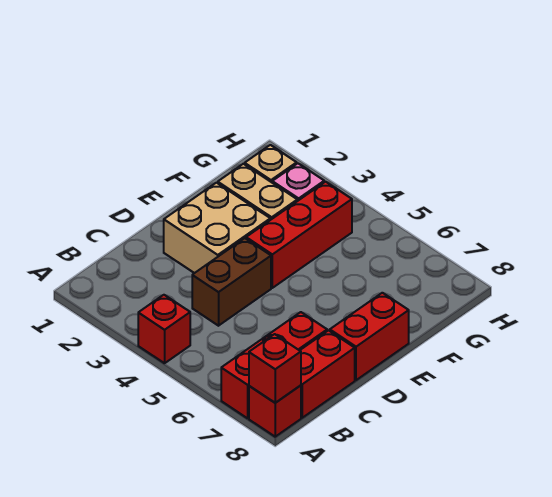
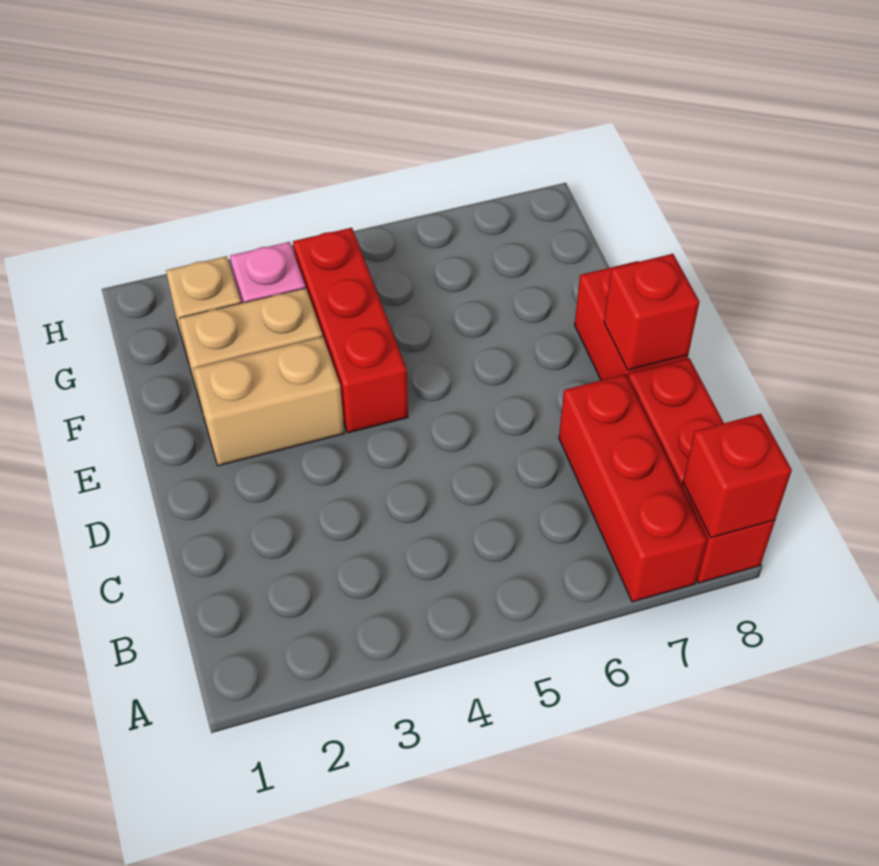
red 1x1 brick [138,295,190,363] -> red 1x1 brick moved to [604,254,699,370]
brown 1x2 brick [192,238,271,326] -> none
tan 2x2 brick [164,183,270,273] -> tan 1x2 brick [193,337,344,466]

